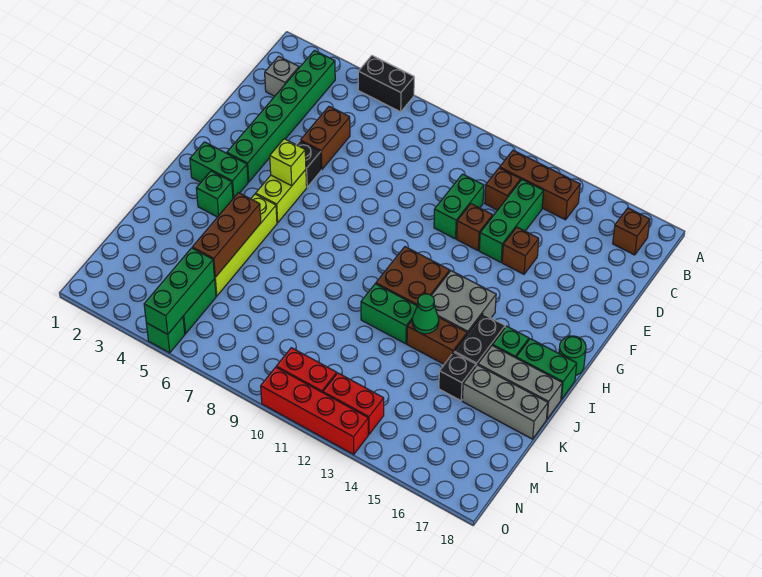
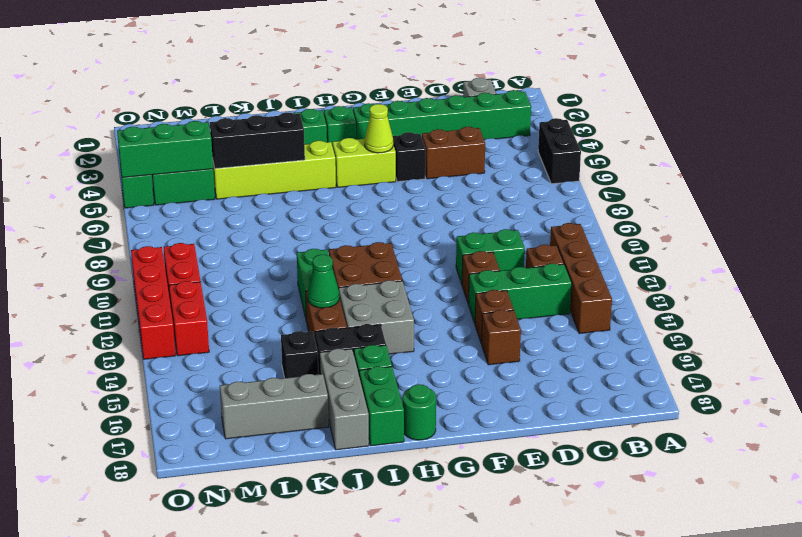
brown 1x3 brick [500,150,580,220] -> brown 1x4 brick [550,223,612,334]
brown 1x1 brick [613,208,650,255] -> brown 1x1 brick moved to [482,310,521,365]
lime 1x1 brick [270,139,306,186] -> lime 1x1 cone [365,104,393,153]
green 1x2 brick [190,142,248,198] -> green 1x1 brick [324,106,356,147]
brown 1x3 brick [192,193,261,277] -> black 1x3 brick [210,112,305,169]
grey 1x3 brick [462,365,548,439] -> grey 1x3 brick turned to [220,374,329,439]

